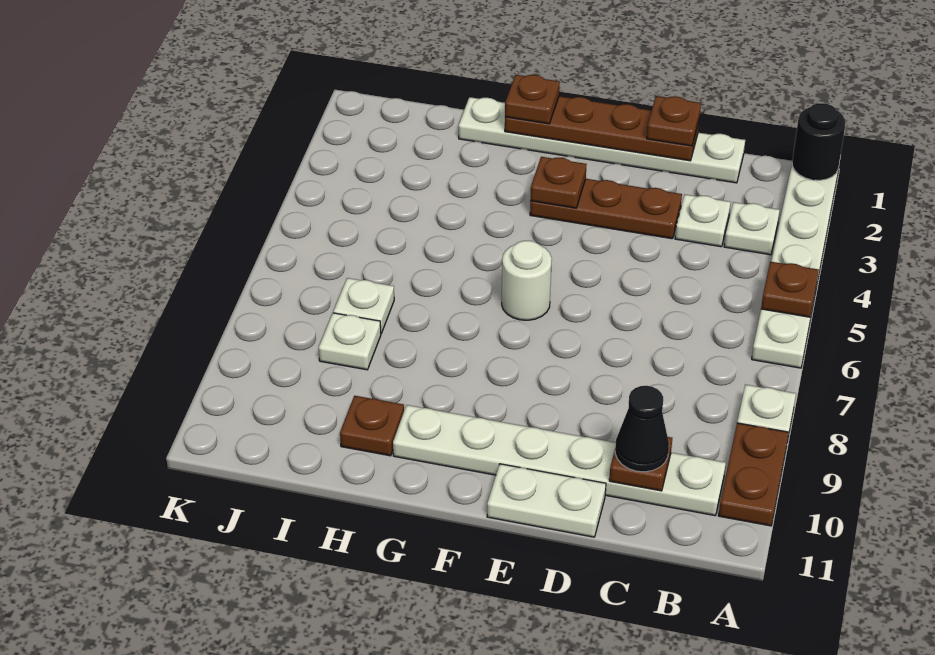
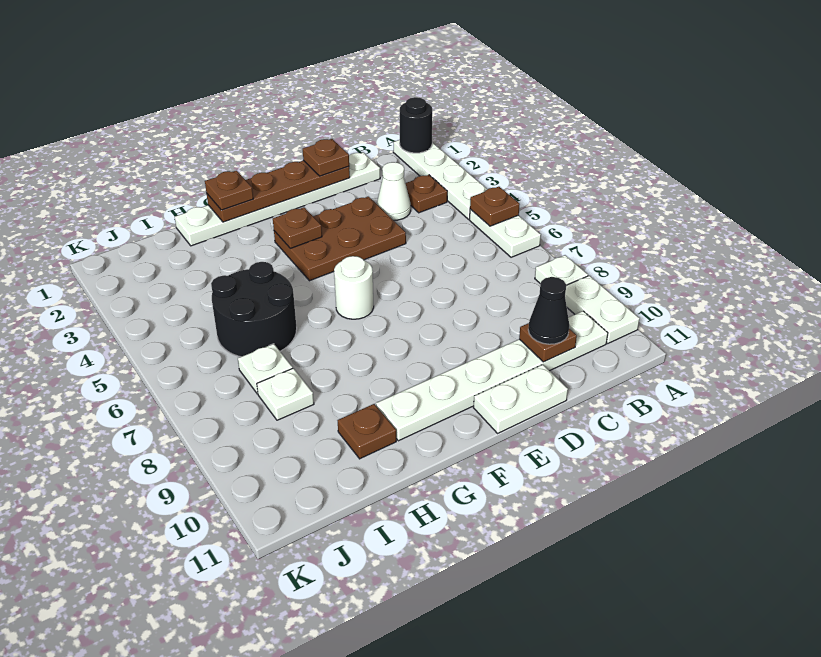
brown 1x2 plate [719,423,789,526] -> white 1x2 plate [565,276,640,343]
white 1x1 plate [724,202,780,255] -> brown 1x1 plate [405,175,447,213]
white 1x1 plate [675,195,731,247] -> white 1x1 cone [377,162,411,220]
brown 1x3 plate [530,179,682,239] -> brown 2x3 plate [274,197,406,281]
none -> black 2x2 round brick [211,262,297,357]

